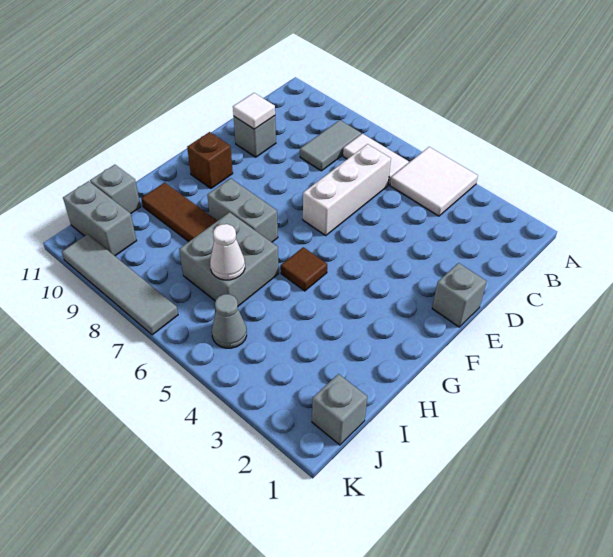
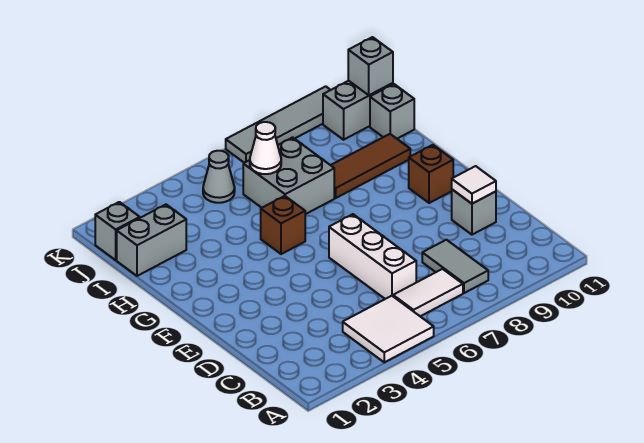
grey 1x1 brick [432,263,487,327] -> grey 1x1 brick moved to [348,37,393,95]
brown 1x1 tile [281,247,327,291] -> brown 1x1 brick [261,196,305,254]
grey 1x2 brick [207,178,278,242] -> grey 1x2 brick moved to [117,205,186,276]

